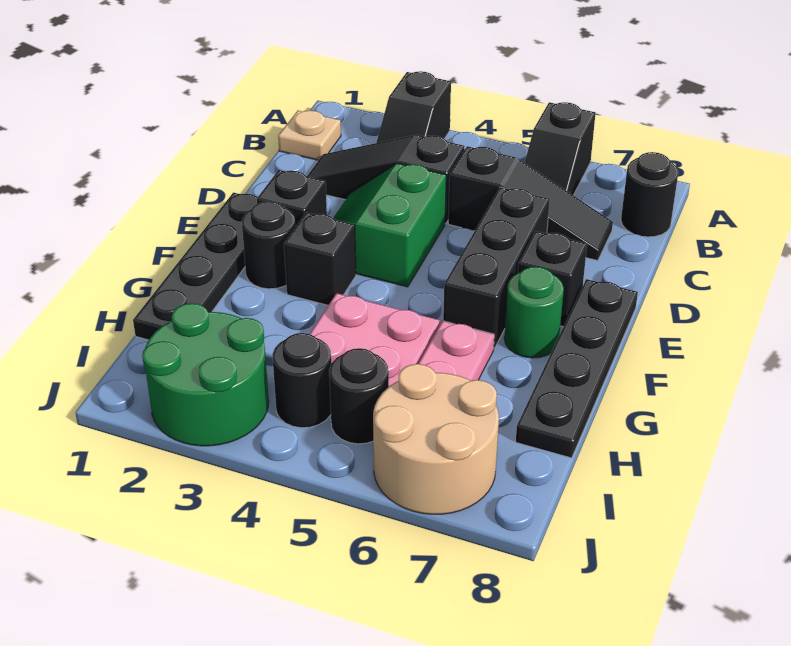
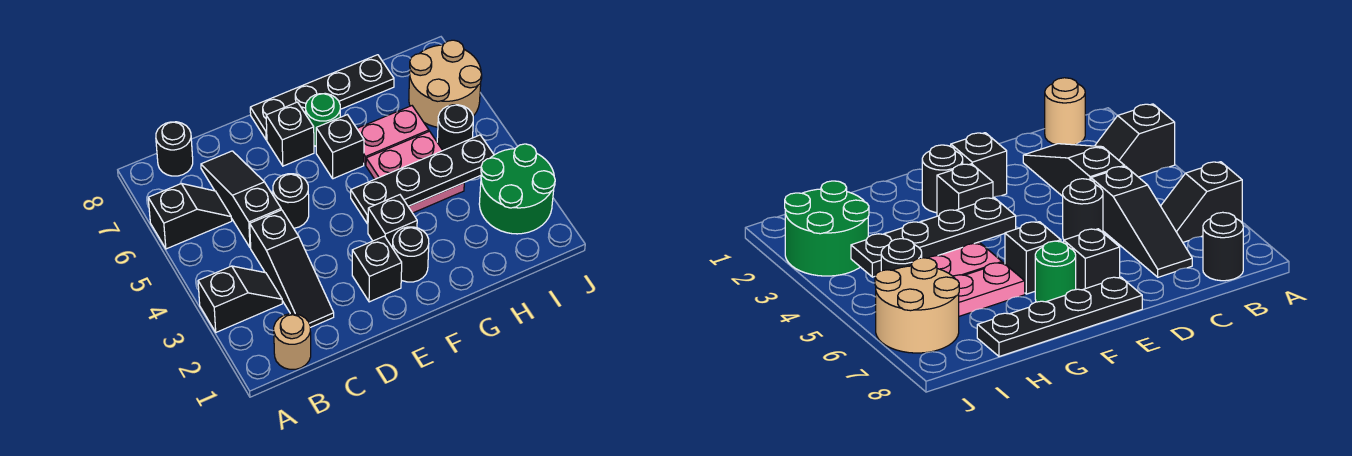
tan 1x1 plate [278,110,341,160] -> tan 1x1 round brick [274,314,311,369]
green 2x2 slope [333,163,446,287] -> none
black 1x3 brick [443,187,550,349] -> black 1x1 brick [316,115,364,179]
black 1x4 plate [133,192,257,340] -> black 1x4 plate moved to [351,135,494,224]
black 1x1 round brick [272,333,331,428] -> black 1x1 round brick moved to [273,174,309,228]

